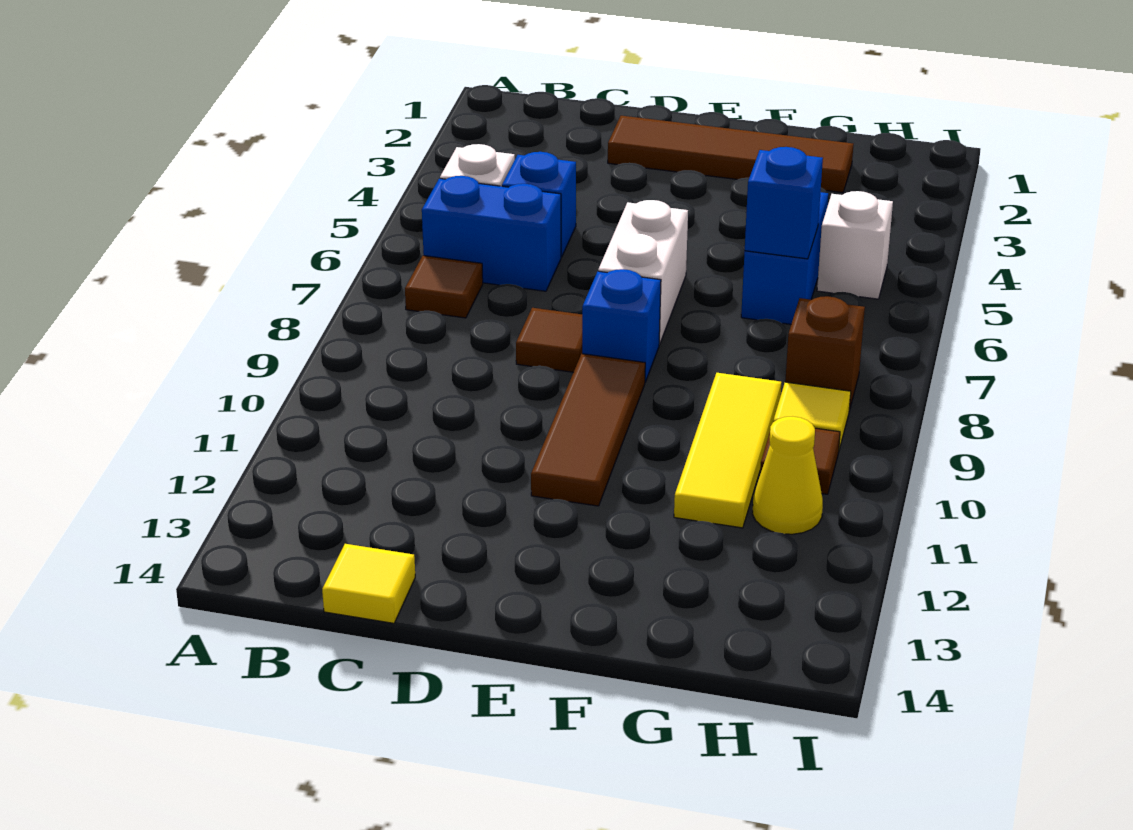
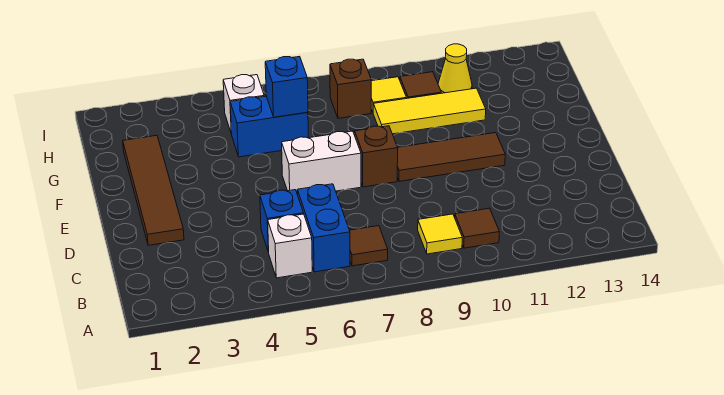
yellow 1x1 tile [322,544,415,623] -> yellow 1x1 tile moved to [418,214,462,254]
brown 1x1 tile [516,308,582,372] -> brown 1x1 tile moved to [455,208,499,248]
blue 1x1 brick [582,269,661,382] -> brown 1x1 brick [355,126,398,187]

